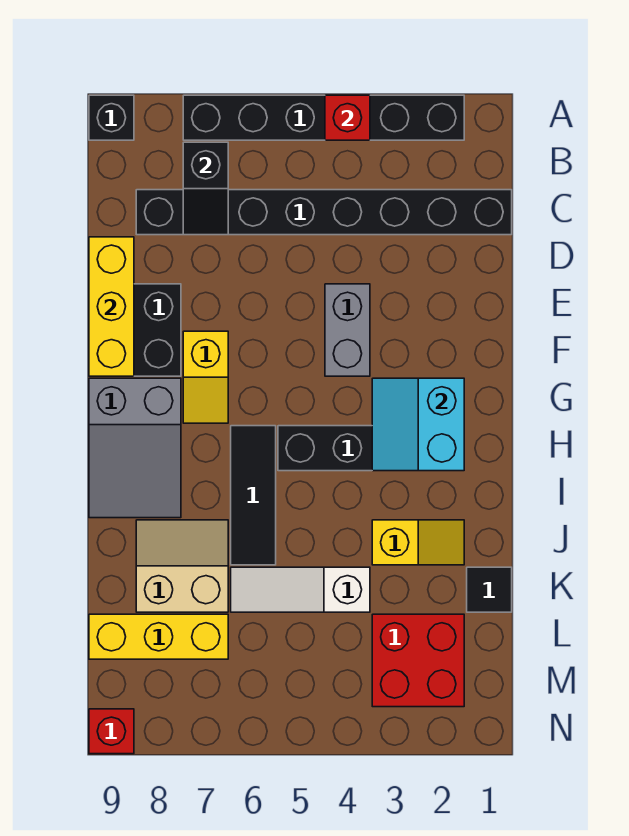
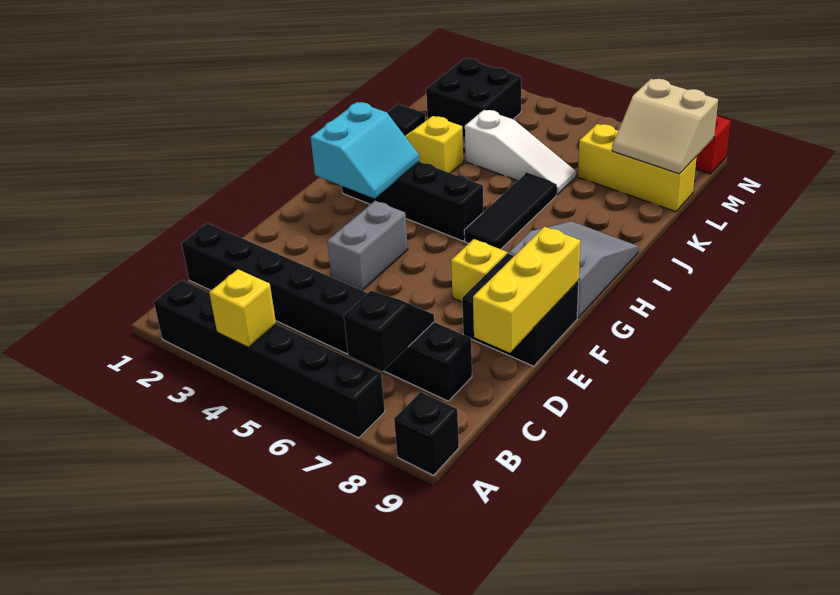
red 1x1 brick [325,95,370,140] -> yellow 1x1 brick [209,269,276,347]
tan 2x2 slope [136,520,228,612] -> tan 2x2 slope moved to [612,79,718,174]
red 2x2 brick [372,614,464,707] -> black 2x2 brick [426,58,521,137]

